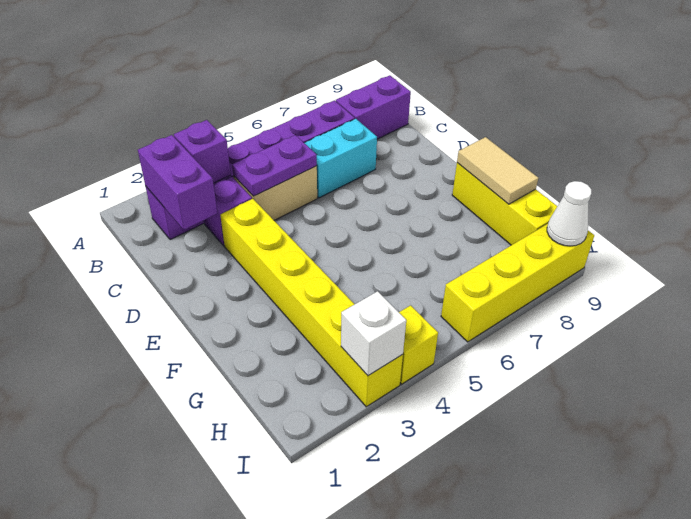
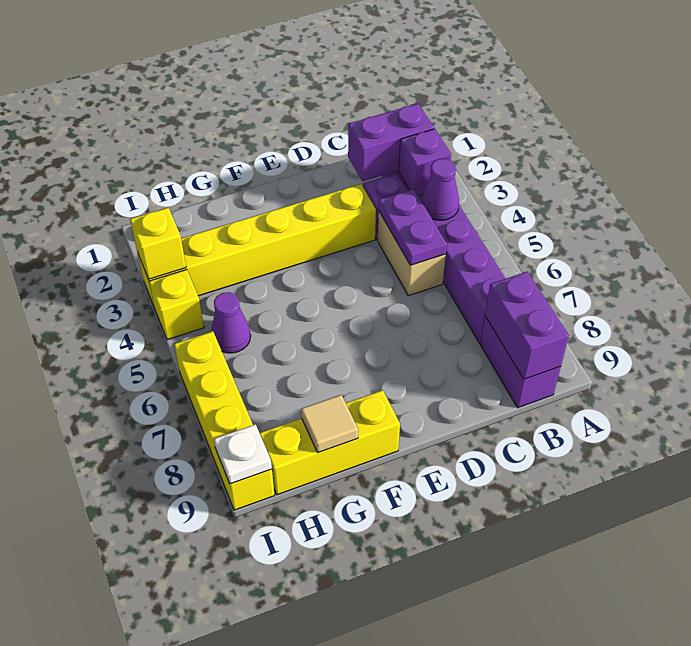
none -> purple 1x1 cone [421,159,459,220]
none -> purple 1x2 brick [485,272,569,379]
cyan 1x2 brick [305,119,377,198] -> none
tan 1x2 tile [457,137,538,204] -> tan 1x1 tile [301,395,358,453]
none -> purple 1x1 cone [211,292,251,353]
white 1x1 brick [341,291,406,376] -> yellow 1x1 brick [130,208,186,279]
white 1x1 cone [547,181,591,246] -> white 1x1 plate [214,424,272,484]

